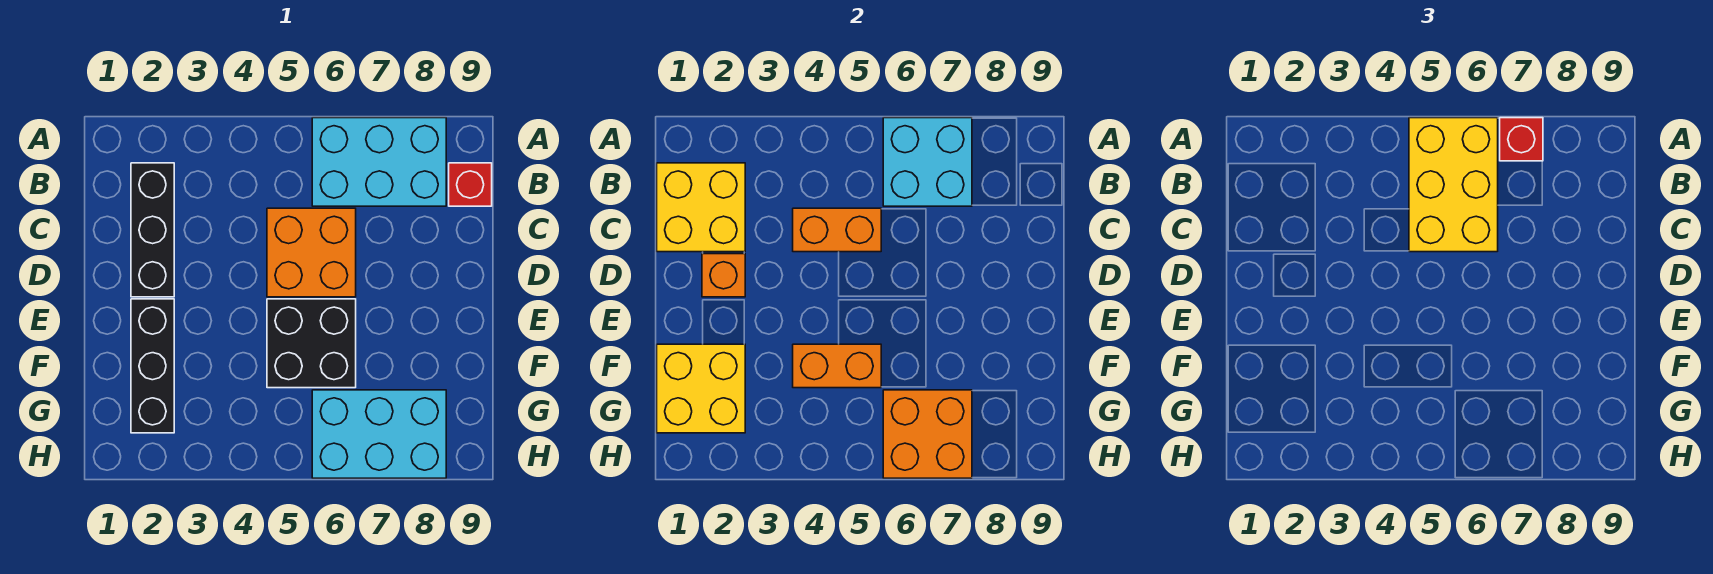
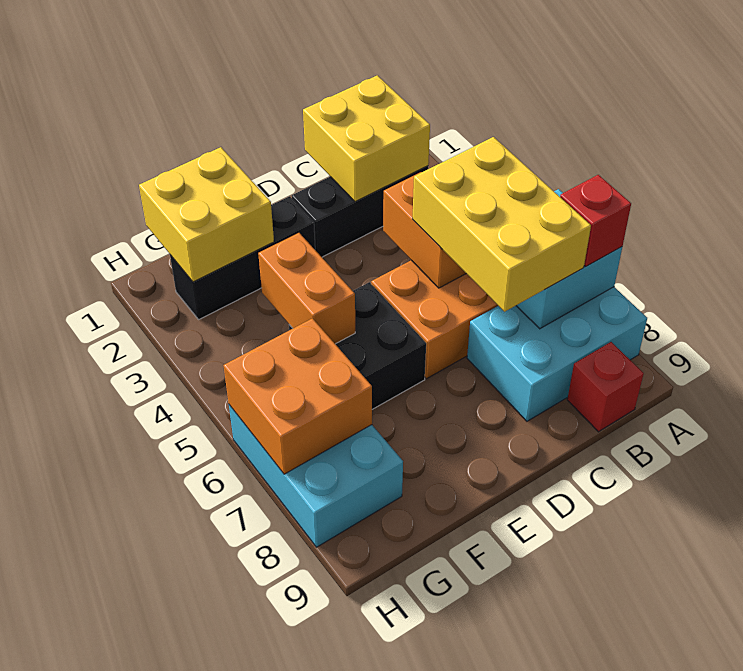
yellow 2x3 brick [1409,118,1498,252] -> yellow 2x3 brick turned to [413,137,591,312]
cyan 2x3 brick [312,118,446,206] -> cyan 2x3 brick turned to [467,287,647,421]
orange 1x1 brick [702,254,745,297] -> none

